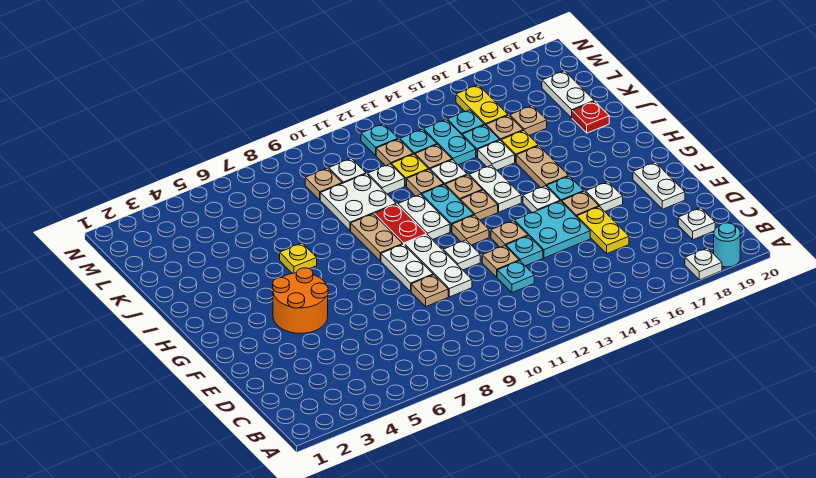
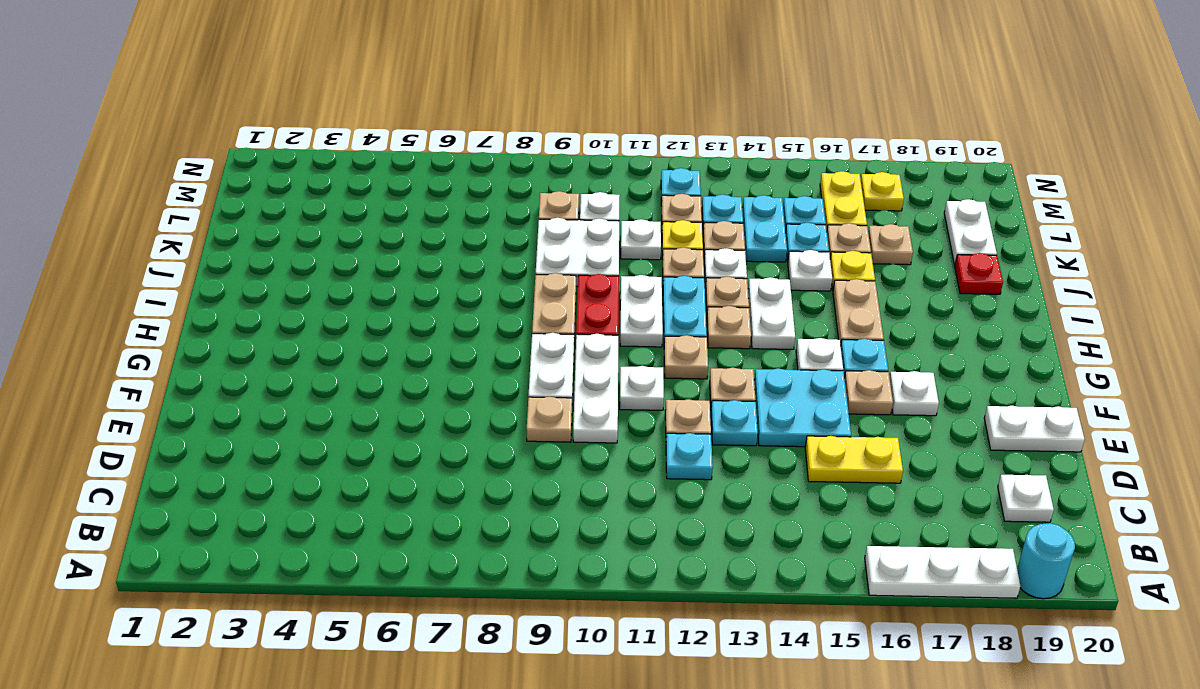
white 1x1 plate [685,248,722,280] -> white 1x3 plate [865,546,1020,598]
yellow 1x2 plate [577,207,629,253] -> yellow 1x2 plate turned to [805,436,903,483]
white 1x2 plate [633,162,685,209] -> white 1x2 plate turned to [984,406,1085,452]
orange 2x2 round brick [273,268,328,333] -> none
yellow 1x1 plate [280,243,317,273] -> yellow 1x1 plate moved to [861,172,904,211]

